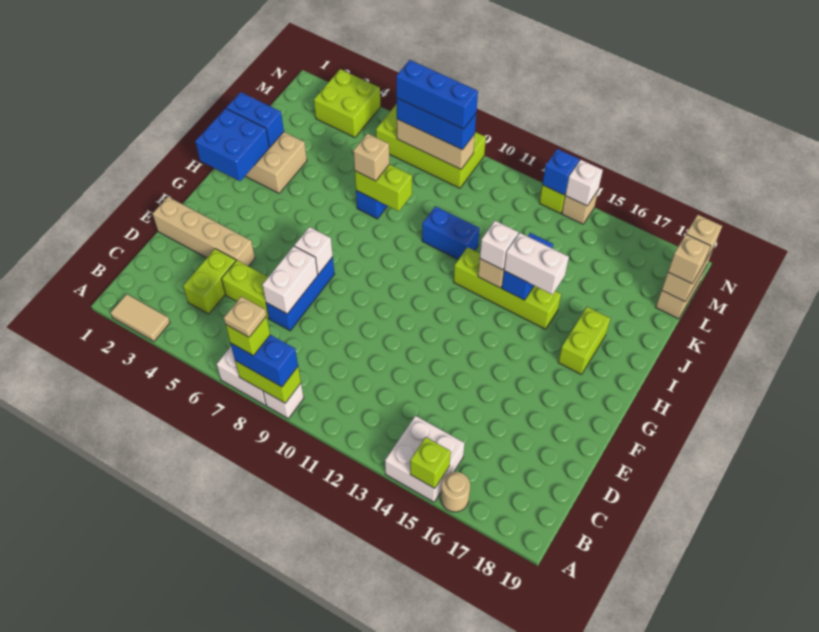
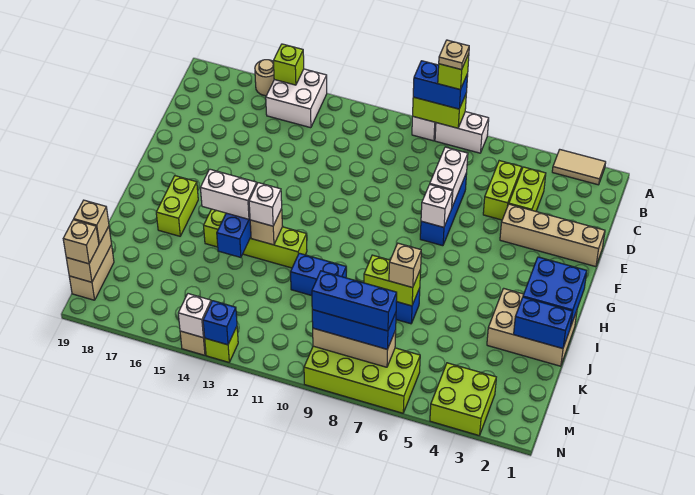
lime 1x2 brick [222,260,269,319] -> lime 1x2 brick turned to [483,161,522,220]

